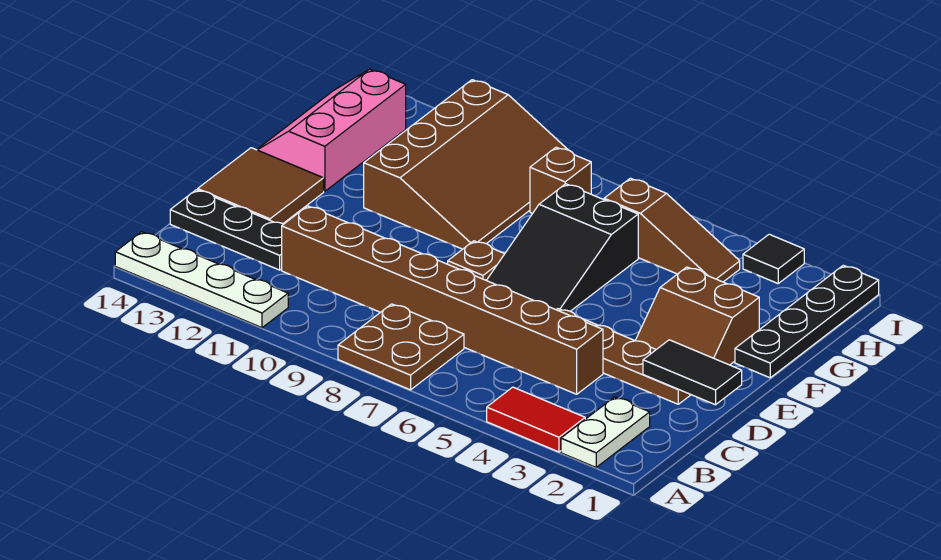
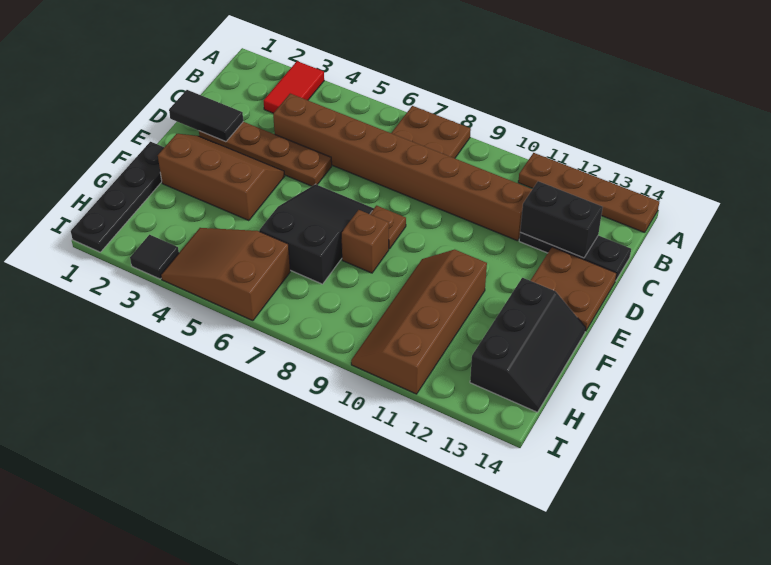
white 1x2 plate [561,397,650,467] -> none
red 1x2 tile [487,387,585,452] -> red 1x2 tile turned to [264,61,324,113]
white 1x4 plate [115,232,288,328] -> brown 1x4 plate [518,153,659,233]
none -> black 1x2 brick [520,181,603,258]
brown 2x2 tile [198,148,324,223] -> brown 2x2 plate [530,247,617,331]
brown 2x2 slope [635,267,759,365] -> brown 2x3 slope [158,134,285,221]
brown 3x4 slope [364,80,568,249] -> brown 2x4 slope [351,250,487,394]
pink 2x3 slope [257,69,406,191] -> black 2x3 slope [470,278,586,412]
brown 1x3 slope [604,178,740,282] -> brown 2x3 slope [161,228,290,321]
brown 1x1 brick [530,147,591,213] -> brown 1x1 brick moved to [341,210,389,273]

